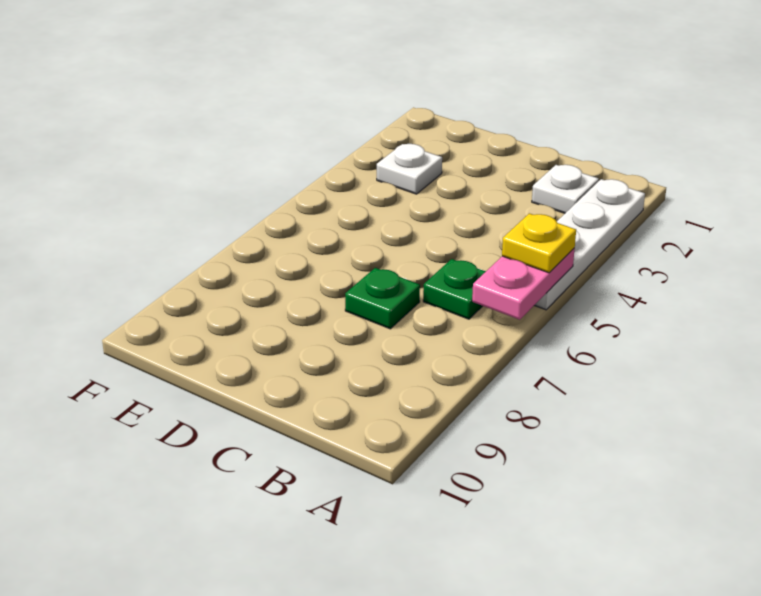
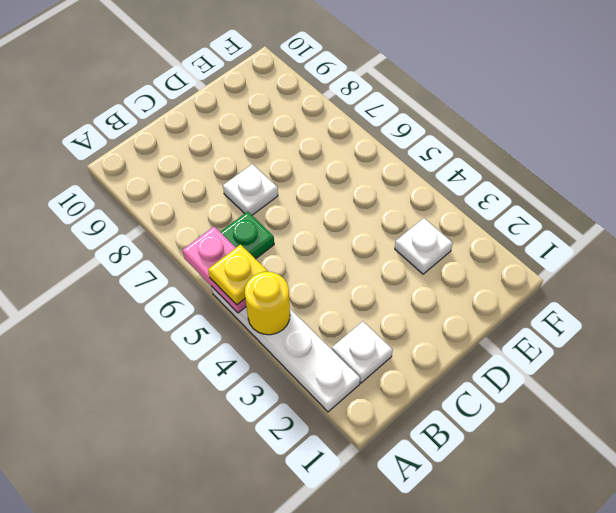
none -> yellow 1x1 round brick [245,272,290,335]
green 1x1 plate [345,268,420,329] -> white 1x1 plate [223,164,278,215]

